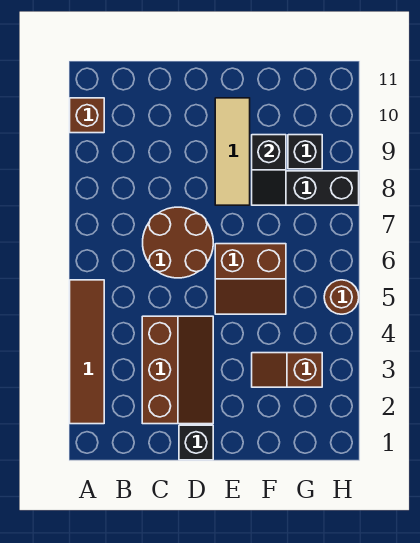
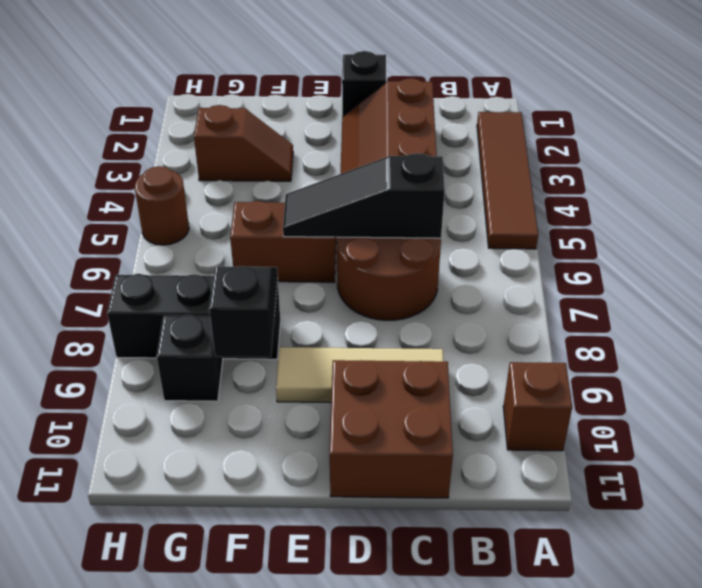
none -> black 1x3 slope [283,153,445,238]
none -> brown 2x2 brick [330,360,453,498]
tan 1x3 tile [215,98,250,205] -> tan 1x3 tile turned to [276,347,444,403]

